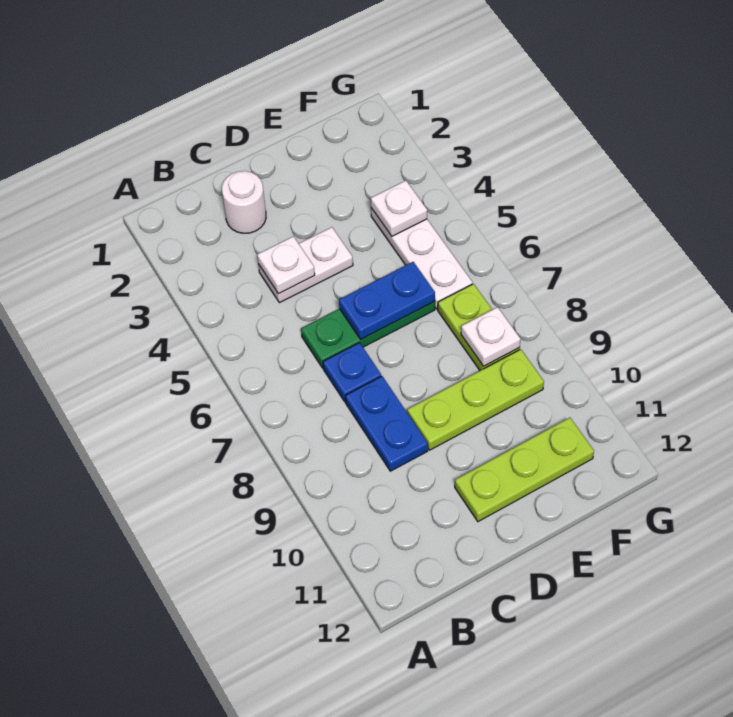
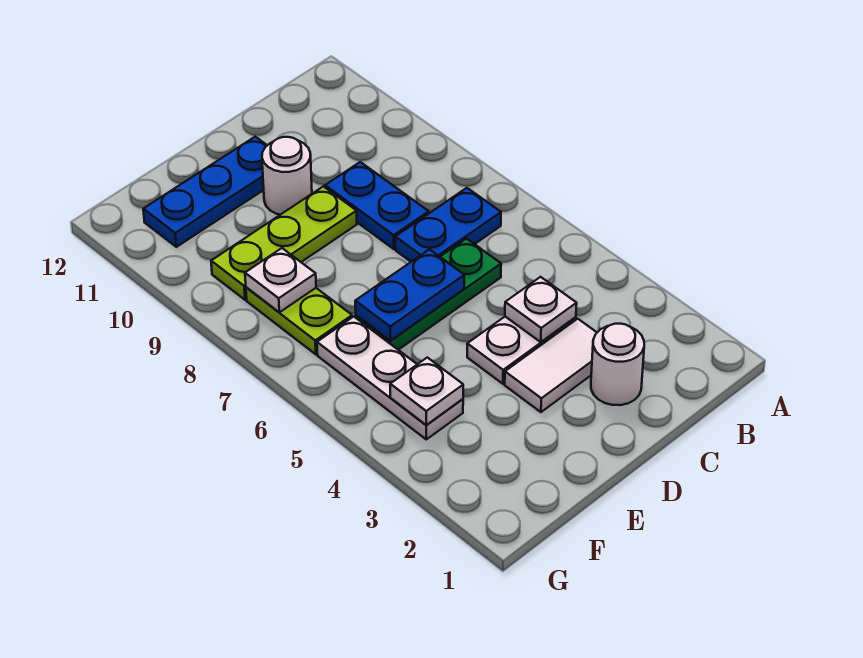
none -> white 1x2 tile [505,319,597,412]
blue 1x1 plate [323,343,381,402] -> blue 1x2 plate [395,188,501,262]
none -> white 1x1 round brick [262,137,312,215]
lime 1x3 plate [455,418,594,522] -> blue 1x3 plate [143,137,267,247]

